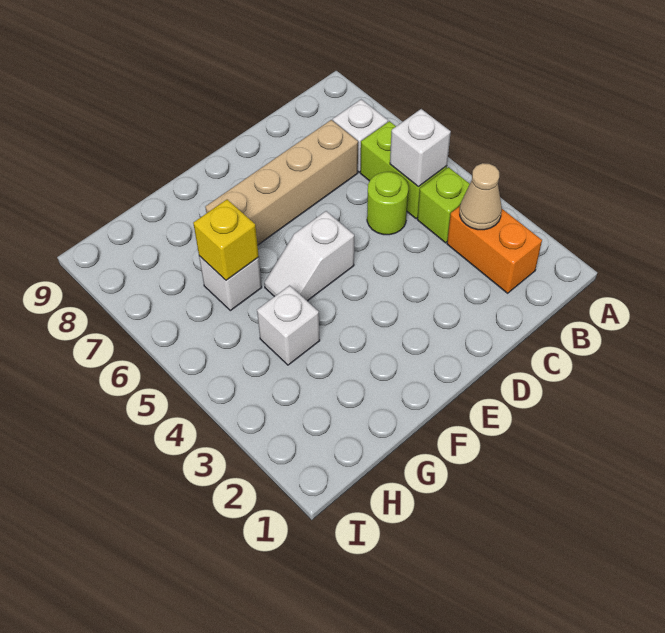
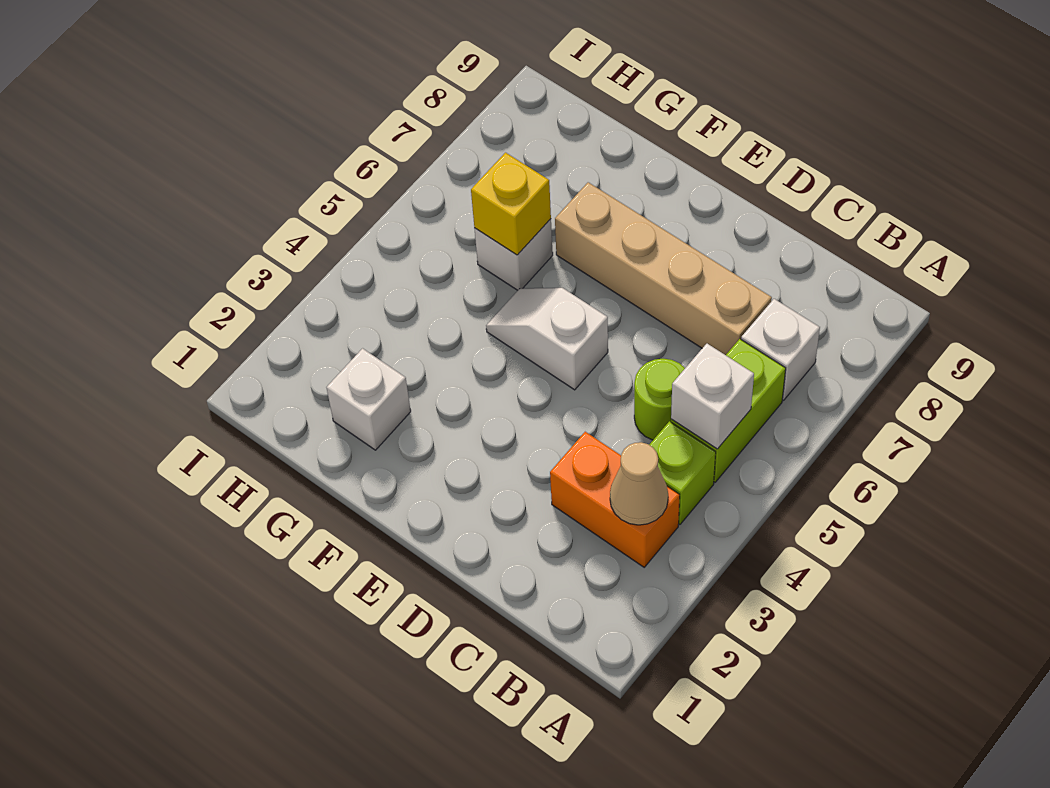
orange 1x2 brick [447,206,542,293] -> orange 1x2 brick turned to [550,432,680,567]
white 1x1 brick [257,285,320,365] -> white 1x1 brick moved to [327,348,411,450]

